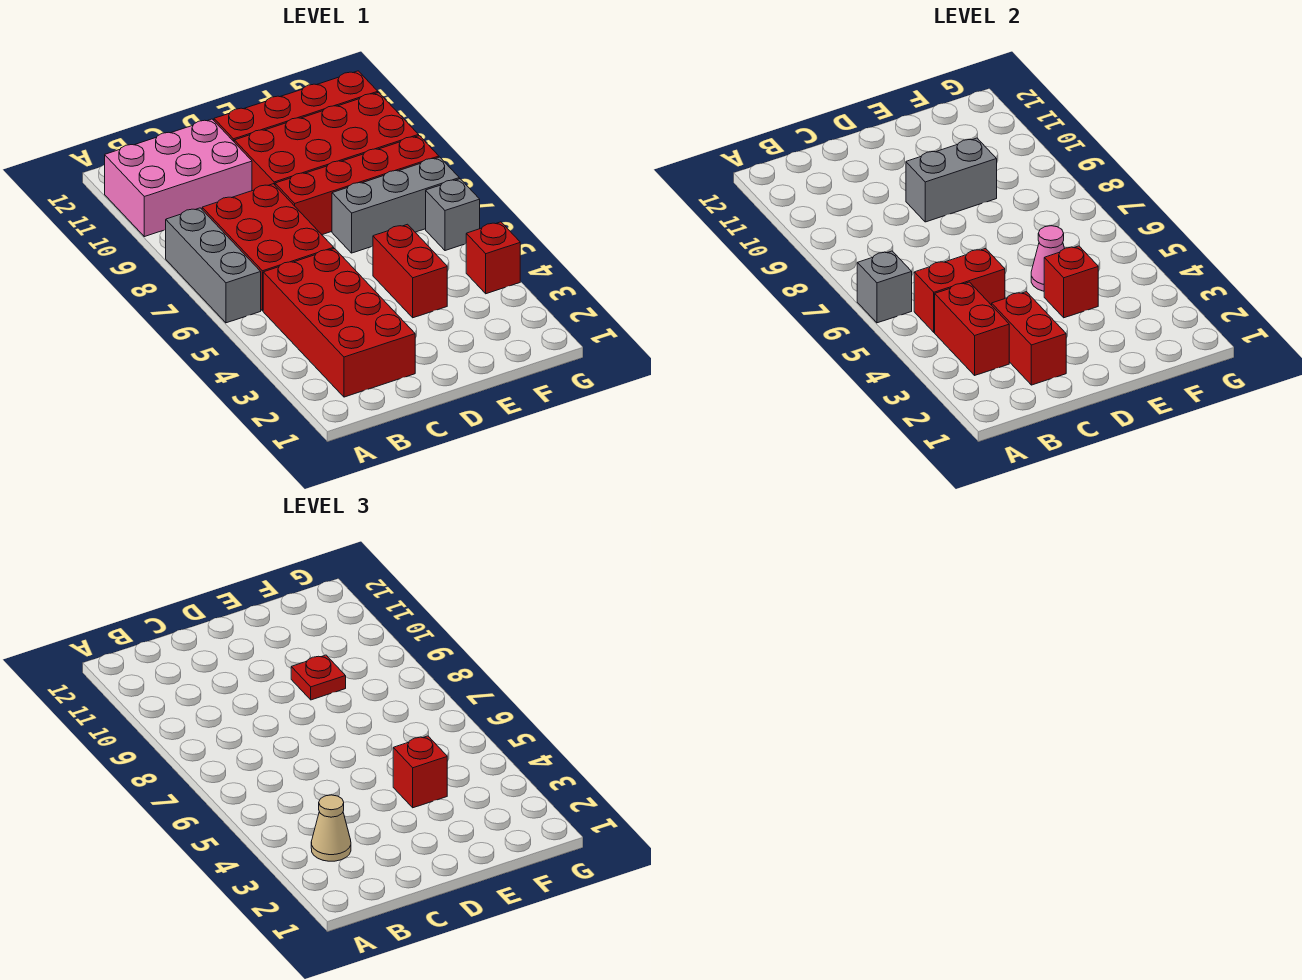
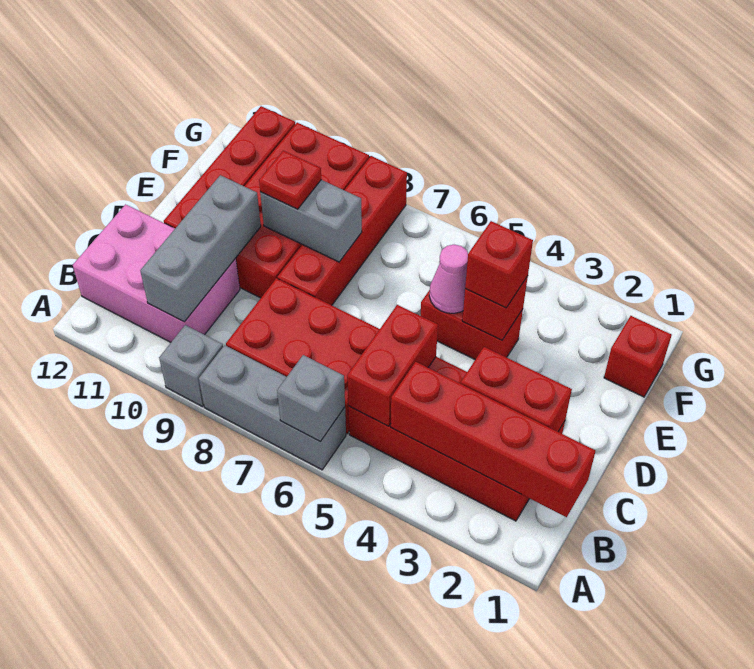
pink 2x3 brick [105,119,252,237] -> pink 2x3 brick turned to [73,204,240,342]
red 1x2 brick [935,282,1009,375] -> red 1x4 brick [391,362,595,517]
tan 1x1 cone [311,795,351,861] -> none
grey 1x2 brick [906,138,997,222] -> grey 1x2 brick turned to [260,180,362,262]
grey 1x3 brick [332,157,459,253] -> grey 1x3 brick moved to [140,175,261,322]
red 1x1 brick [466,222,520,294] -> red 1x1 brick moved to [604,316,671,397]
grey 1x1 brick [426,179,480,251] -> grey 1x1 brick moved to [159,325,223,406]

